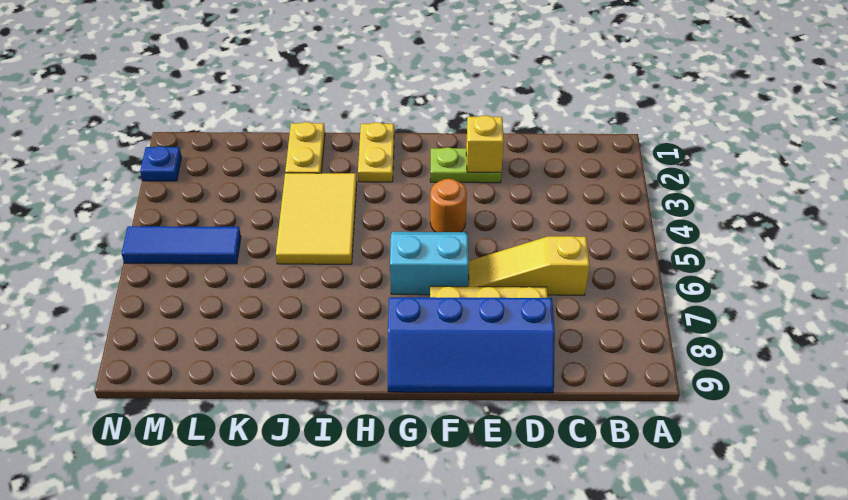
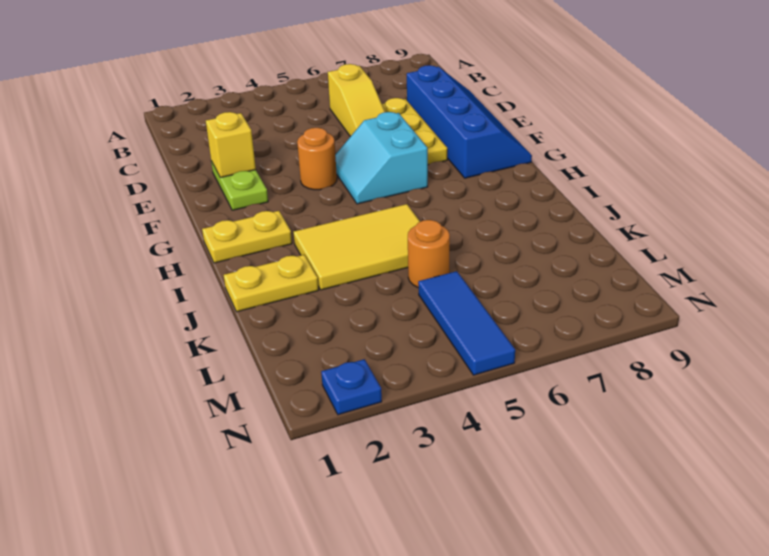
none -> orange 1x1 round brick [408,220,450,288]

